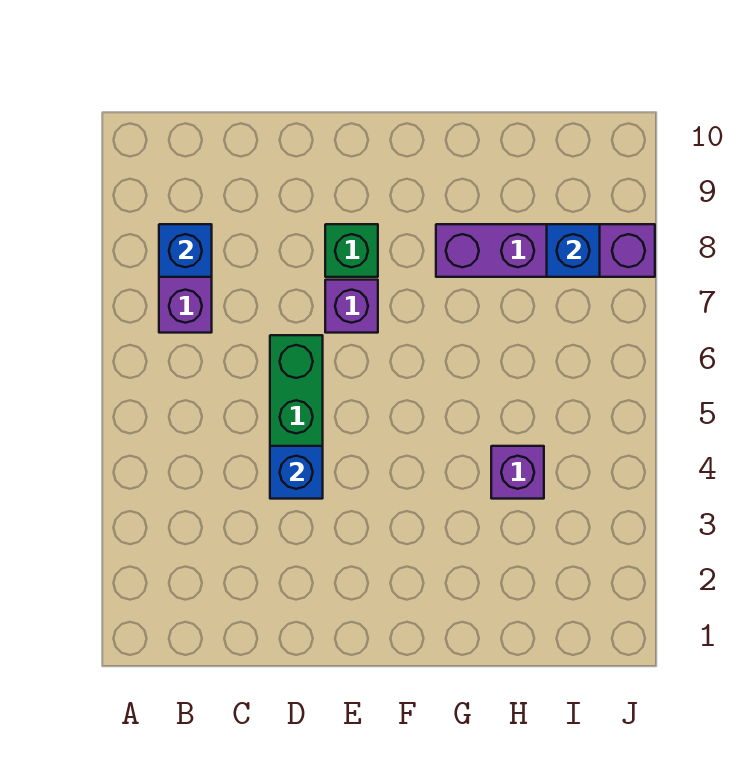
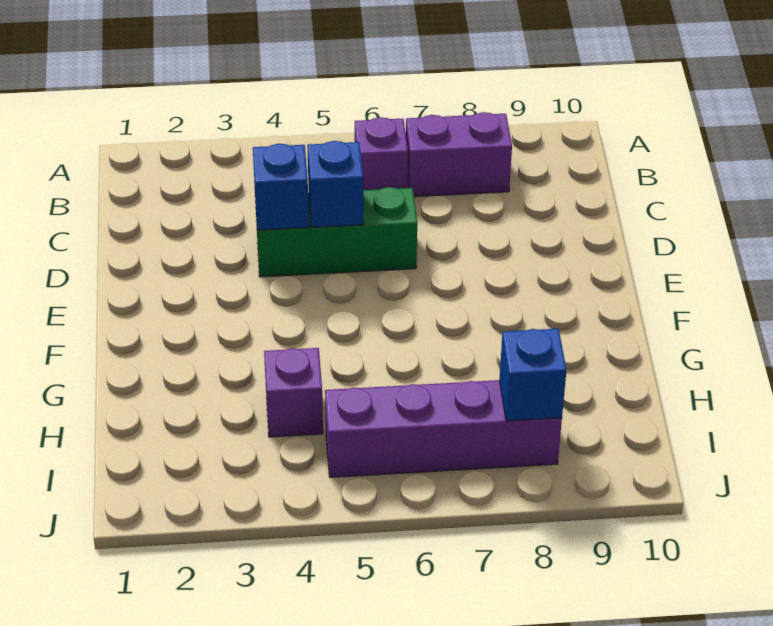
blue 1x1 brick [159,224,212,277] -> blue 1x1 brick moved to [307,141,363,227]
purple 1x1 brick [325,280,378,333] -> purple 1x1 brick moved to [355,117,408,190]
green 1x1 brick [325,224,378,277] -> none
purple 1x4 brick [436,224,655,277] -> purple 1x4 brick turned to [325,380,562,477]

